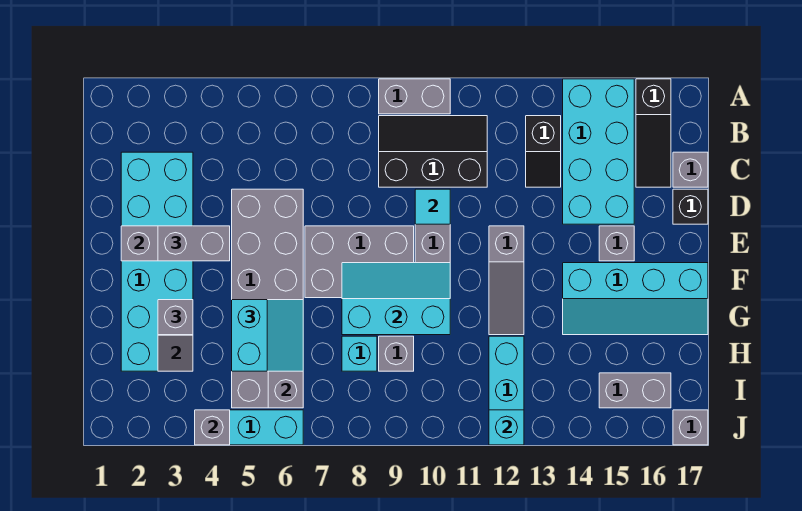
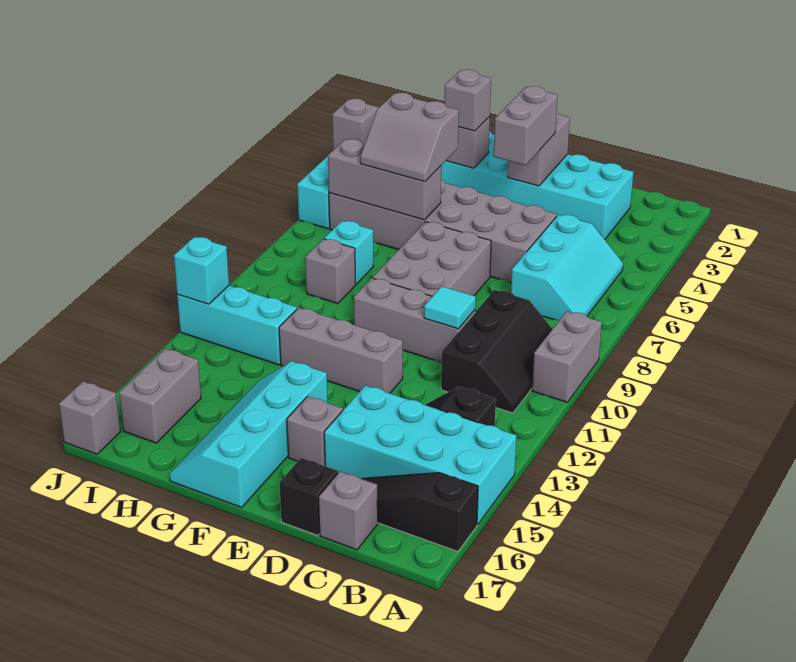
grey 1x3 slope [489,226,524,335] -> grey 1x3 brick [279,308,403,393]
cyan 2x3 slope [342,263,450,335] -> cyan 2x3 slope moved to [511,214,623,320]
cyan 2x2 slope [232,300,303,371] -> grey 2x2 slope [360,93,459,182]

